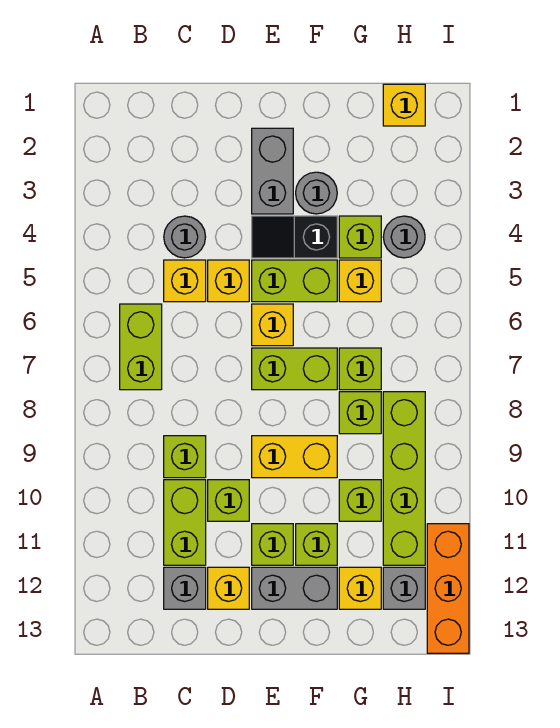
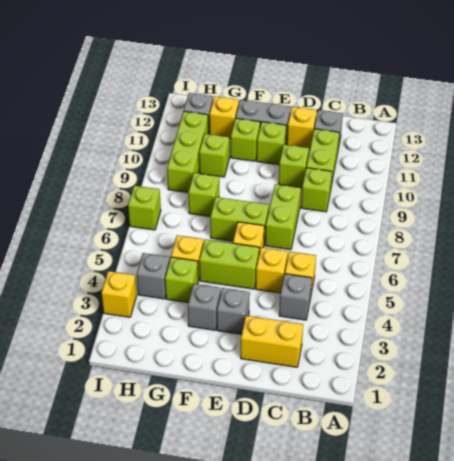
lime 1x2 brick [120,304,162,390] -> lime 1x2 brick moved to [265,184,301,250]
grey 1x1 round brick [164,216,205,258] -> grey 1x1 brick [279,274,312,320]
grey 1x2 brick [252,128,293,214] -> grey 1x1 brick [217,288,250,334]
black 1x2 slope [252,216,337,258] -> none
yellow 1x2 brick [252,436,337,478] -> yellow 1x2 brick moved to [241,316,303,367]
grey 1x1 round brick [296,172,337,214] -> grey 1x1 brick [188,284,221,330]
lime 1x1 brick [339,348,381,390] -> lime 1x1 brick moved to [128,186,161,230]
yellow 1x1 brick [383,84,425,126] -> yellow 1x1 brick moved to [101,271,137,317]
grey 1x1 round brick [383,216,425,258] -> grey 1x1 brick [137,253,170,299]
lime 1x4 brick [383,392,425,565] -> lime 1x3 brick [167,111,208,192]
orange 1x3 brick [427,524,469,653] -> none

